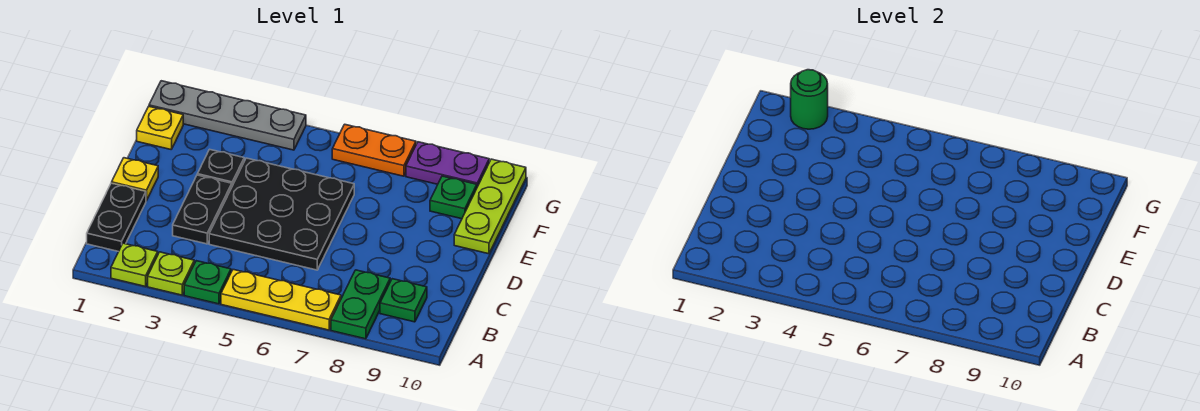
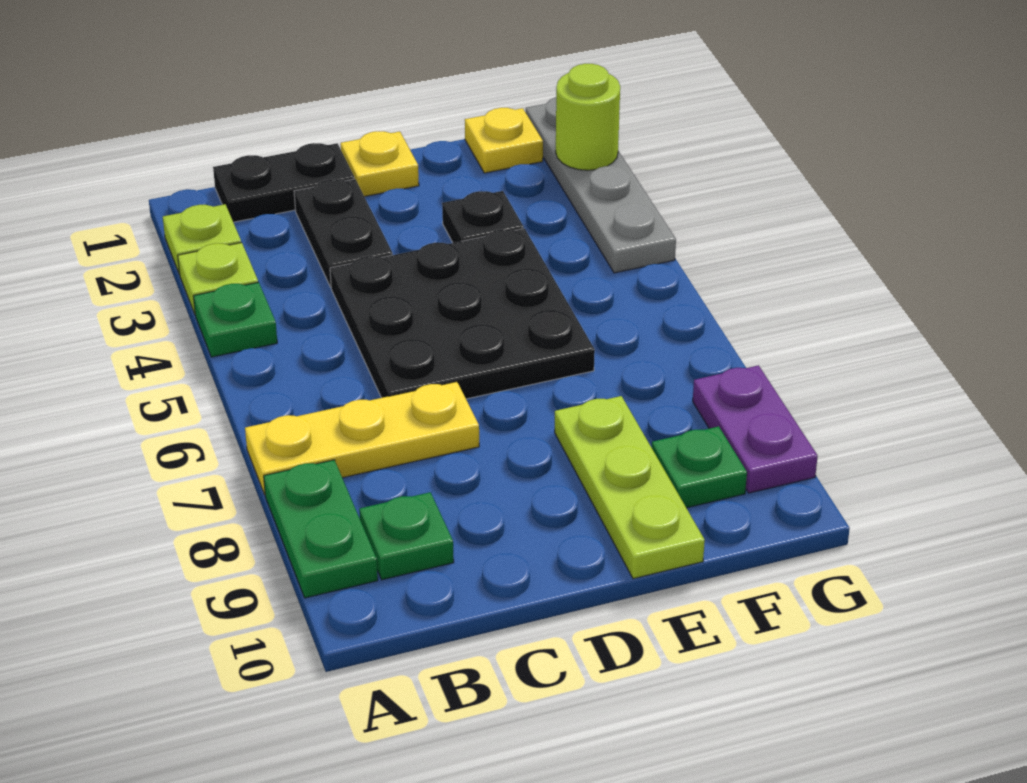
yellow 1x3 plate [221,270,341,330] -> yellow 1x3 plate turned to [245,382,479,494]
green 1x2 plate [331,270,390,339] -> green 1x2 plate turned to [264,460,378,598]
black 1x2 plate [173,175,232,244] -> black 1x2 plate turned to [294,179,393,287]
lime 1x3 plate [454,159,526,254] -> lime 1x3 plate turned to [555,396,705,579]
green 1x1 round brick [791,70,828,129] -> lime 1x1 round brick [556,64,620,170]
orange 1x2 plate [332,124,416,176] -> none

